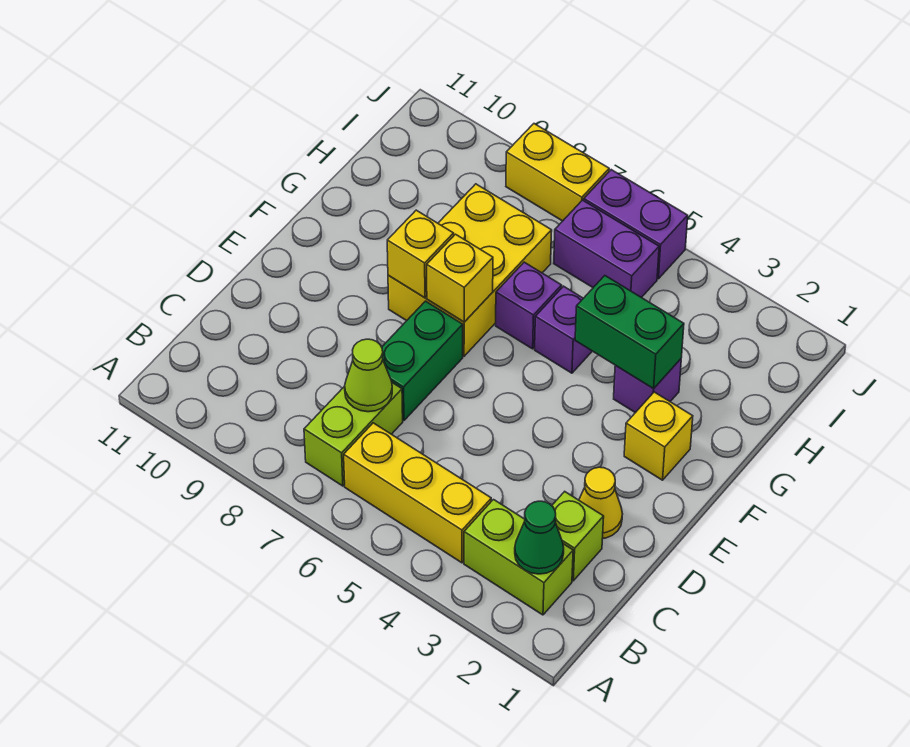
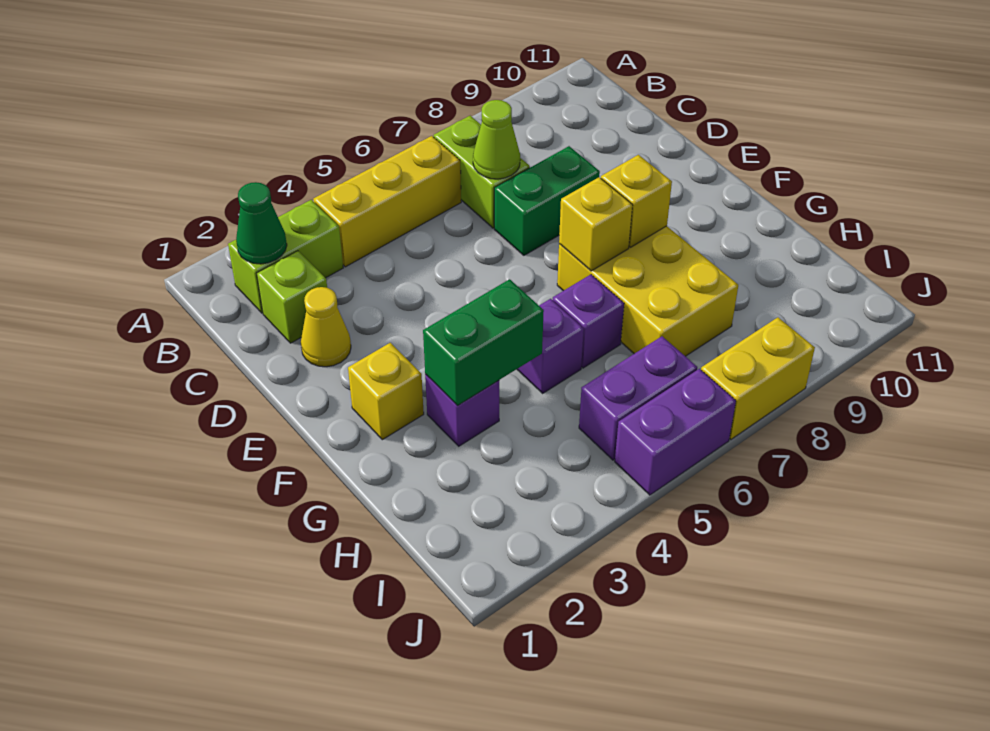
green 1x2 brick [382,301,463,420] -> green 1x2 brick turned to [494,146,600,255]

